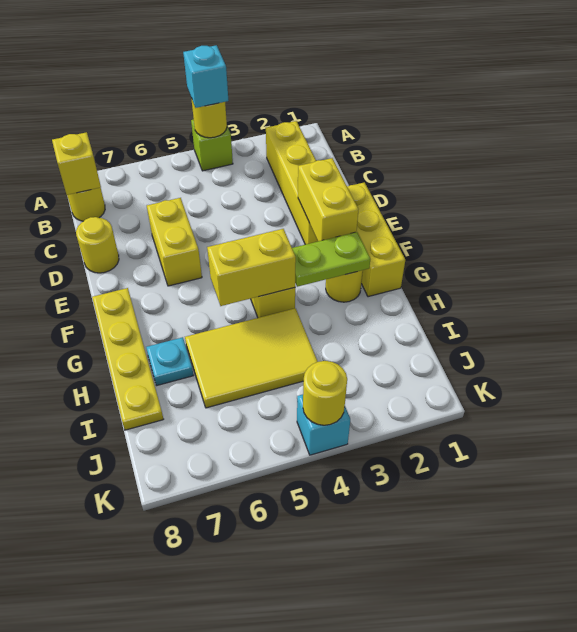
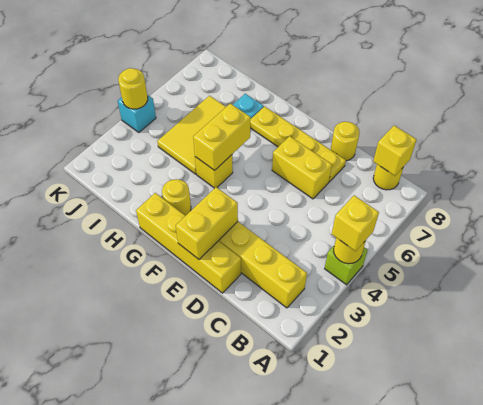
cyan 1x1 brick [183,45,228,108] -> yellow 1x1 brick [332,195,379,251]
yellow 1x3 brick [347,182,405,297] -> yellow 1x4 brick [136,193,241,293]
yellow 1x2 brick [298,158,359,241] -> yellow 1x2 brick turned to [176,187,238,259]
yellow 1x4 plate [92,288,163,430] -> yellow 1x4 plate moved to [250,106,346,182]
lime 1x2 plate [292,232,370,287] -> none

